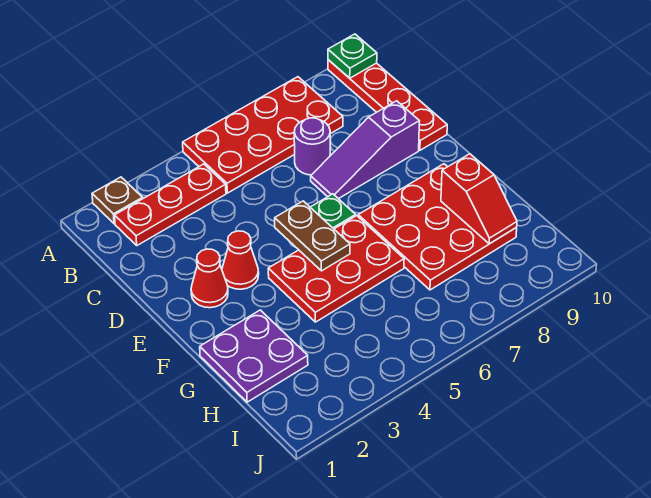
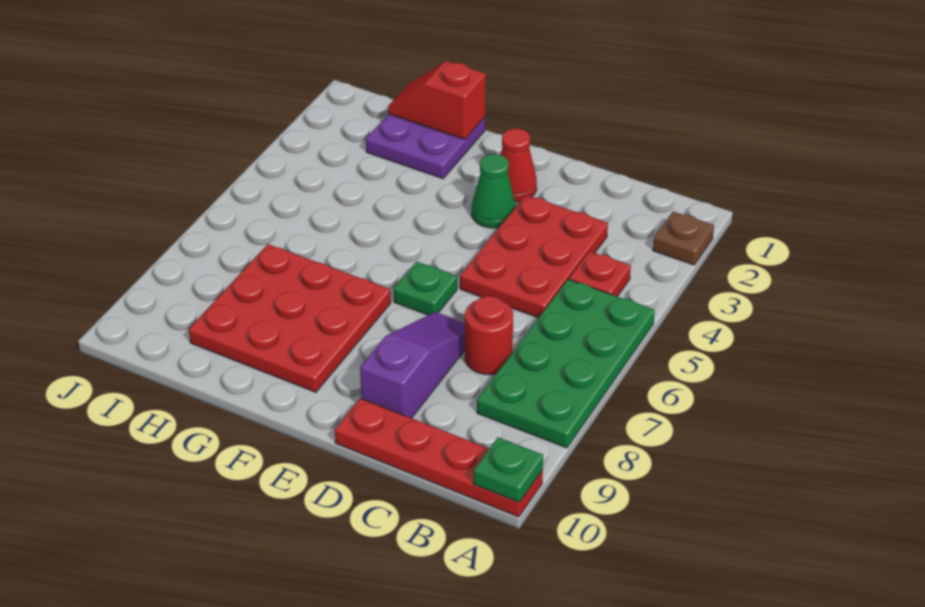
red 2x4 plate [183,77,343,193] -> green 2x4 plate [477,279,655,448]
red 1x3 plate [115,164,226,245] -> red 1x1 plate [569,251,631,296]
purple 1x1 round brick [294,118,330,175] -> red 1x1 round brick [465,296,513,375]
red 1x1 cone [222,231,259,289] -> green 1x1 cone [472,154,516,228]
brown 1x2 plate [275,201,350,271] -> none
red 2x3 plate [268,216,404,322] -> red 2x3 plate moved to [460,195,608,318]
red 1x2 slope [441,154,517,244] -> red 1x2 slope moved to [388,61,486,139]

